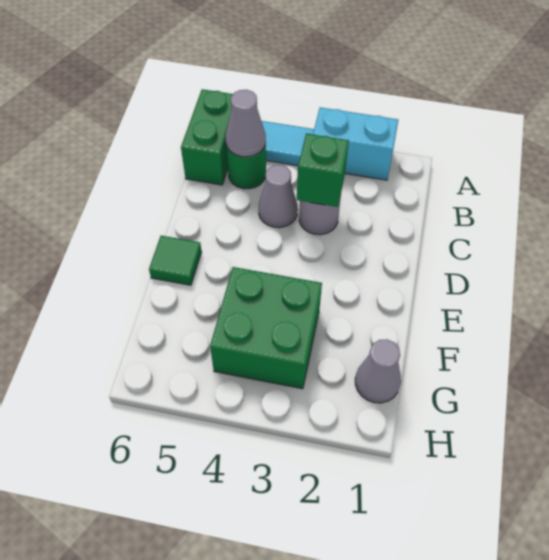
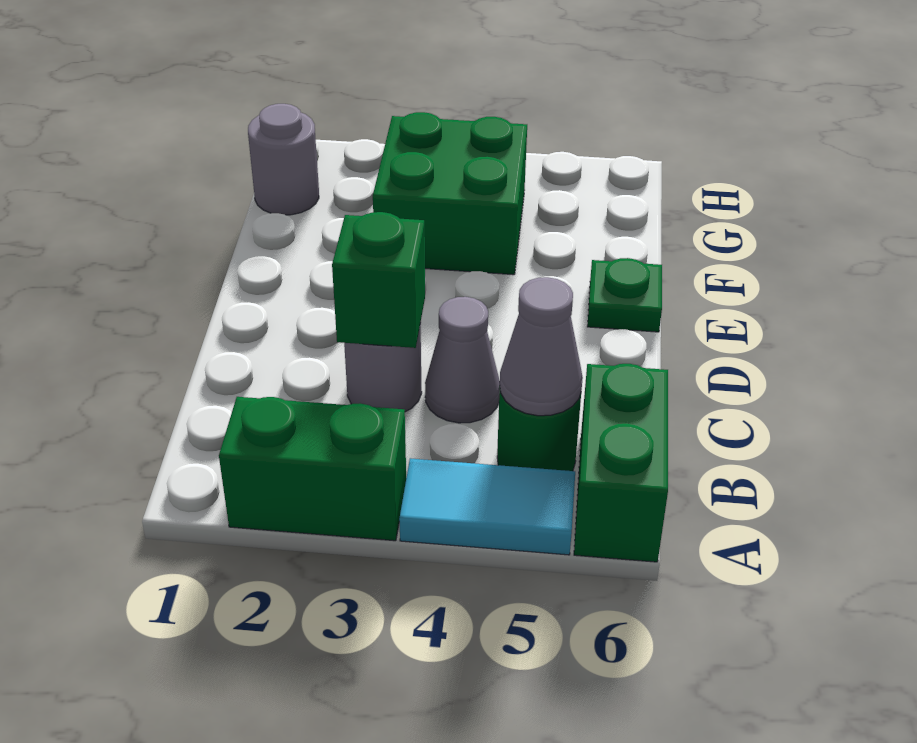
cyan 1x2 brick [313,107,398,180] -> green 1x2 brick [219,397,406,541]
green 1x1 tile [149,236,202,285] -> green 1x1 plate [587,258,662,332]
grey 1x1 cone [355,339,401,403] -> grey 1x1 round brick [248,104,319,215]

